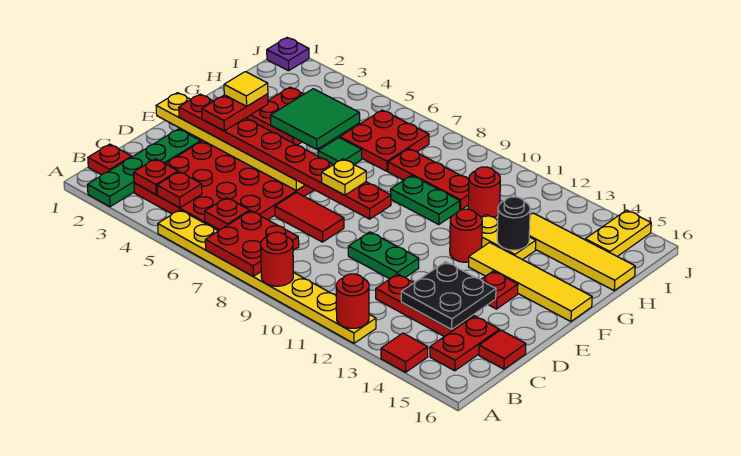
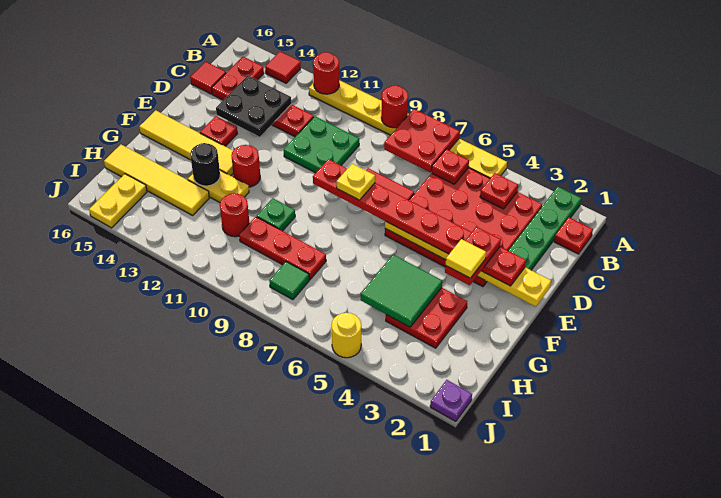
red 1x1 plate [134,159,178,195] -> none
green 1x2 plate [348,232,419,279] -> green 2x2 plate [284,116,359,173]
green 1x1 tile [318,138,362,165] -> green 1x1 tile moved to [269,262,309,300]
green 1x2 plate [391,175,460,225] -> green 1x1 plate [257,198,295,231]
red 2x2 plate [340,110,429,171] -> none
none -> yellow 1x1 round brick [332,313,361,358]

